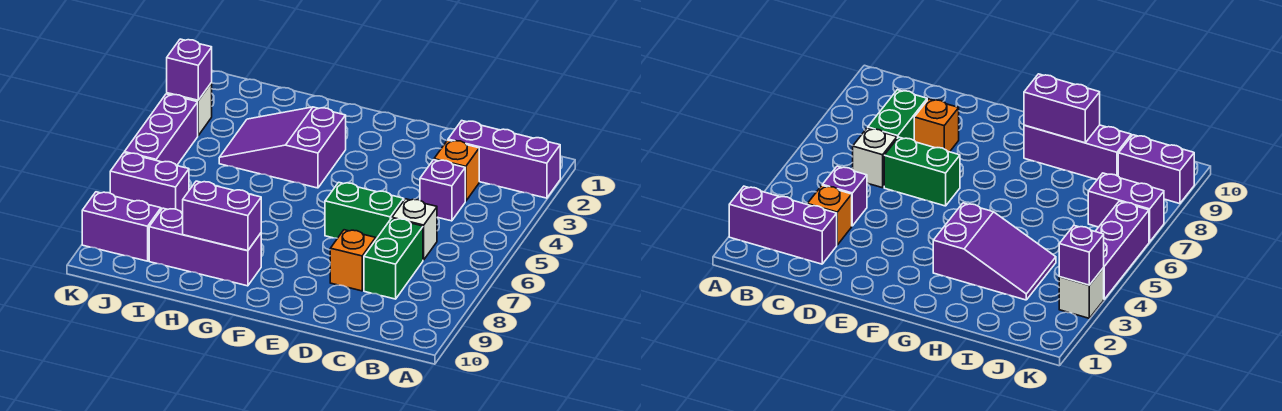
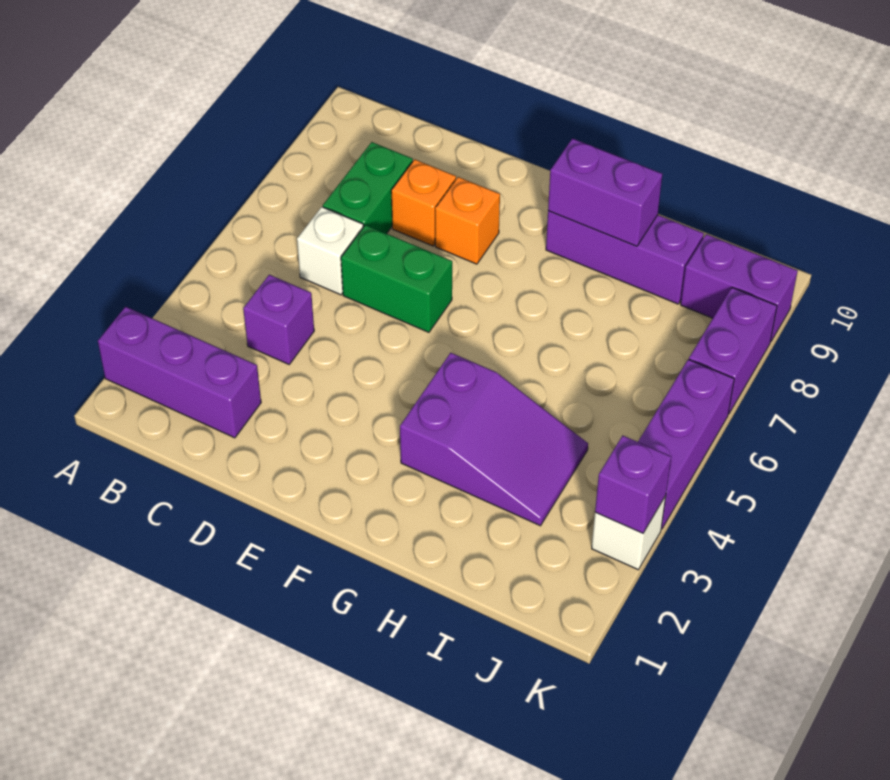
orange 1x1 brick [434,140,479,201] -> orange 1x1 brick moved to [435,177,500,264]
purple 1x2 brick [110,153,189,213] -> purple 1x2 brick turned to [689,287,777,414]

